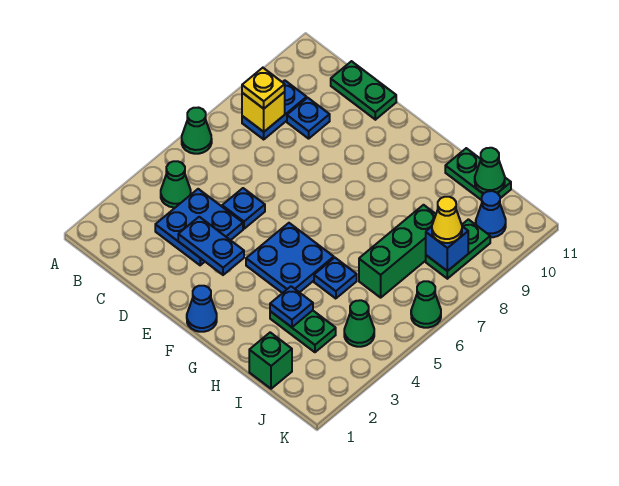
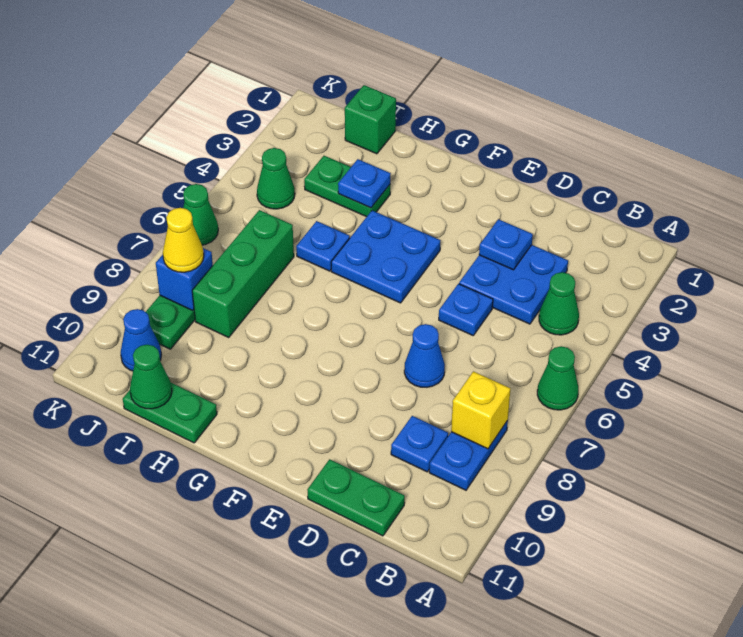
yellow 1x1 plate [242,68,285,109] -> none
blue 1x2 plate [178,217,244,275] -> blue 1x1 plate [479,219,533,270]
blue 1x1 cone [187,286,217,332] -> blue 1x1 cone moved to [404,324,445,387]

